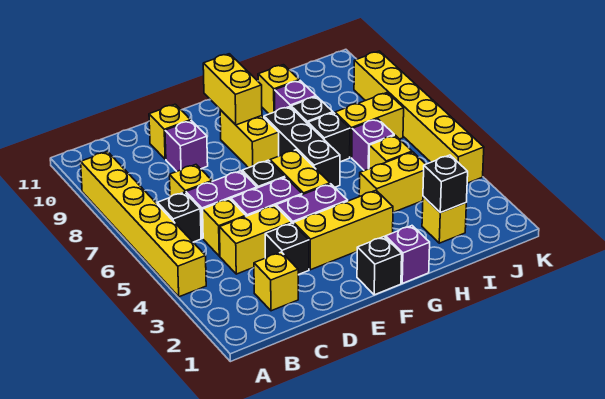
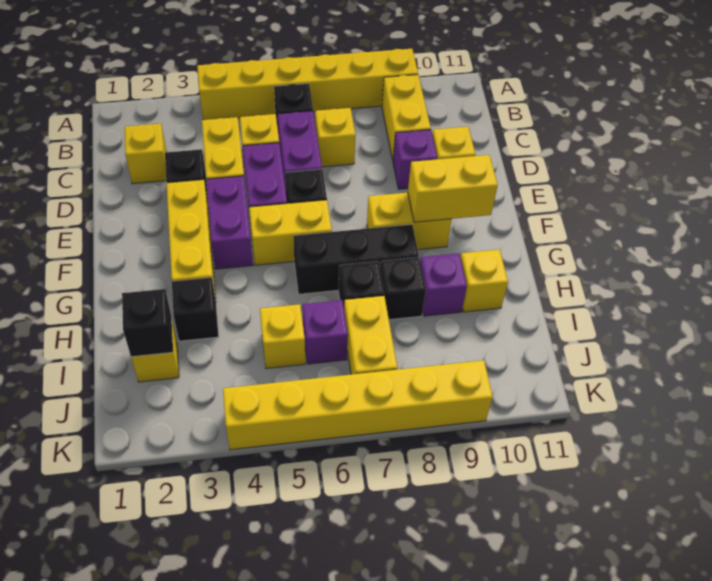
black 1x1 brick [357,237,402,295] -> black 1x1 brick moved to [172,278,219,341]
purple 1x1 brick [386,226,430,283] -> none
yellow 1x2 brick [359,152,425,212] -> yellow 1x2 brick moved to [382,75,431,160]

